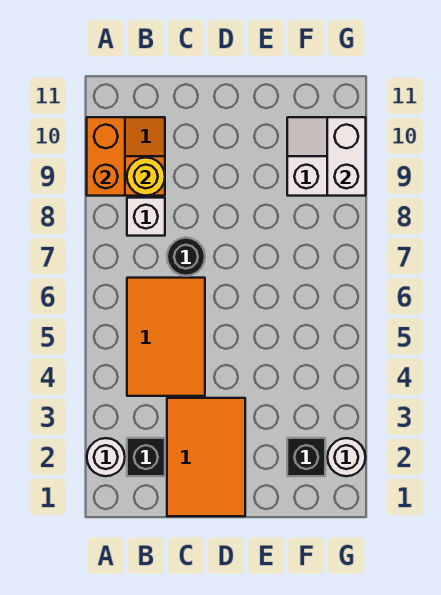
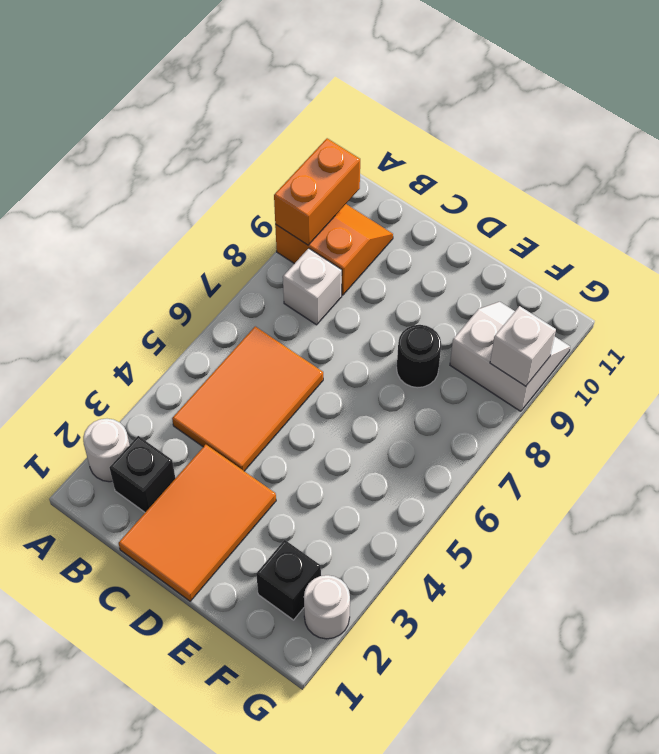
yellow 1x1 round brick [127,158,165,196] -> none
black 1x1 round brick [167,238,205,276] -> black 1x1 round brick moved to [397,325,441,388]
white 1x2 brick [327,117,366,196] -> white 1x1 brick [490,306,556,386]

